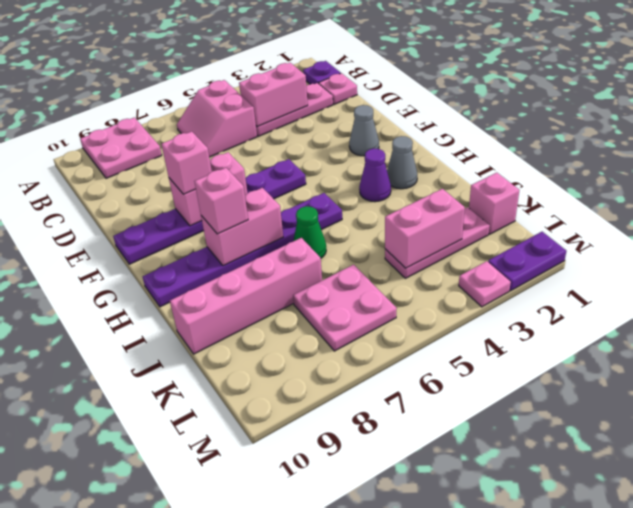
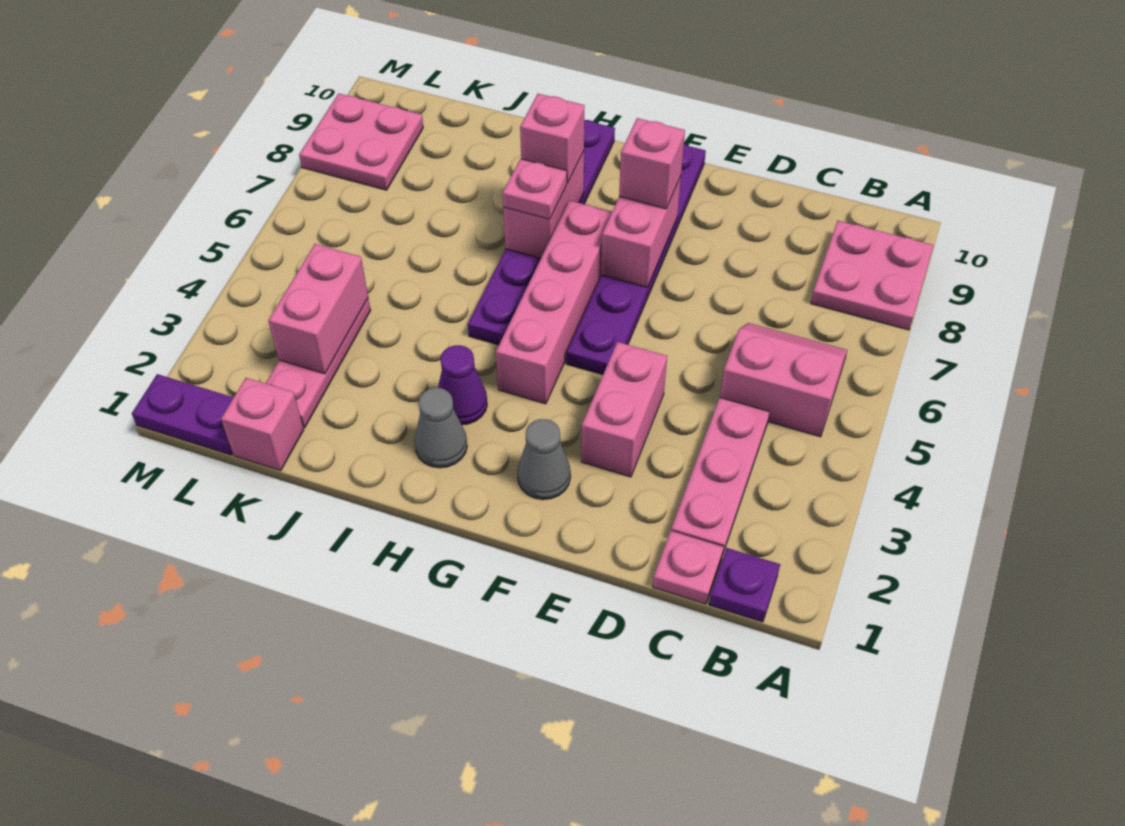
pink 1x2 brick [239,63,308,127] -> pink 1x2 brick moved to [581,342,667,477]
green 1x1 cone [294,206,326,258] -> none
pink 1x4 brick [170,238,322,354] -> pink 1x4 brick moved to [496,200,612,404]
pink 2x2 plate [293,265,397,351] -> pink 2x2 plate moved to [299,93,423,190]
purple 1x2 plate [488,232,566,291] -> purple 1x2 plate turned to [132,374,234,455]
pink 1x1 plate [459,261,511,307] -> pink 1x1 plate moved to [502,159,567,219]

